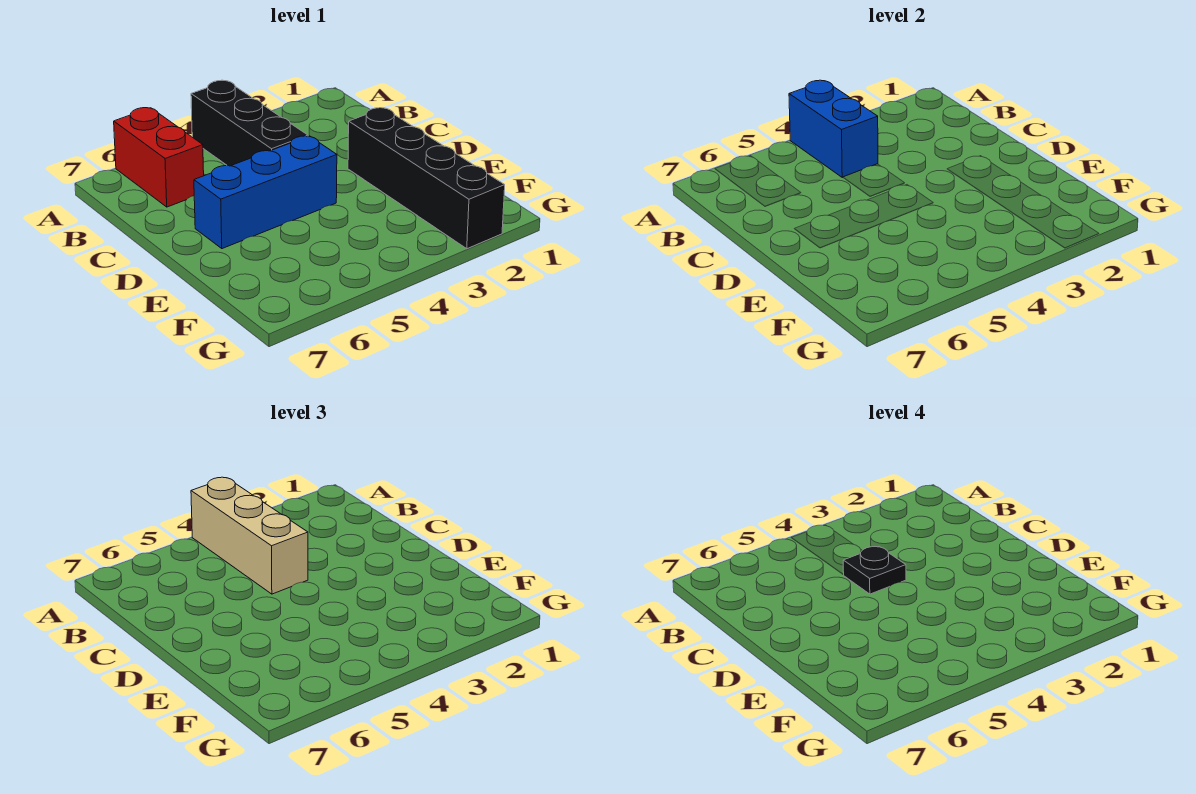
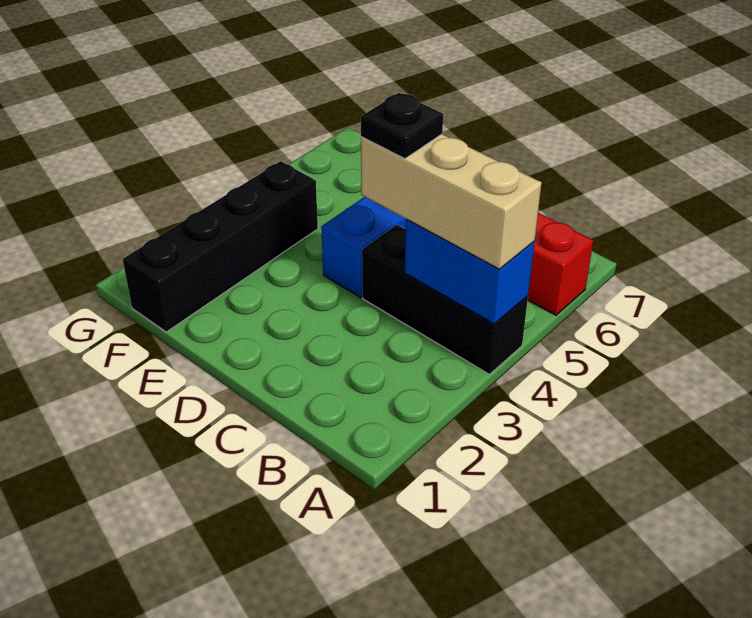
black 1x4 brick [348,108,505,249] -> black 1x4 brick turned to [123,161,318,332]

